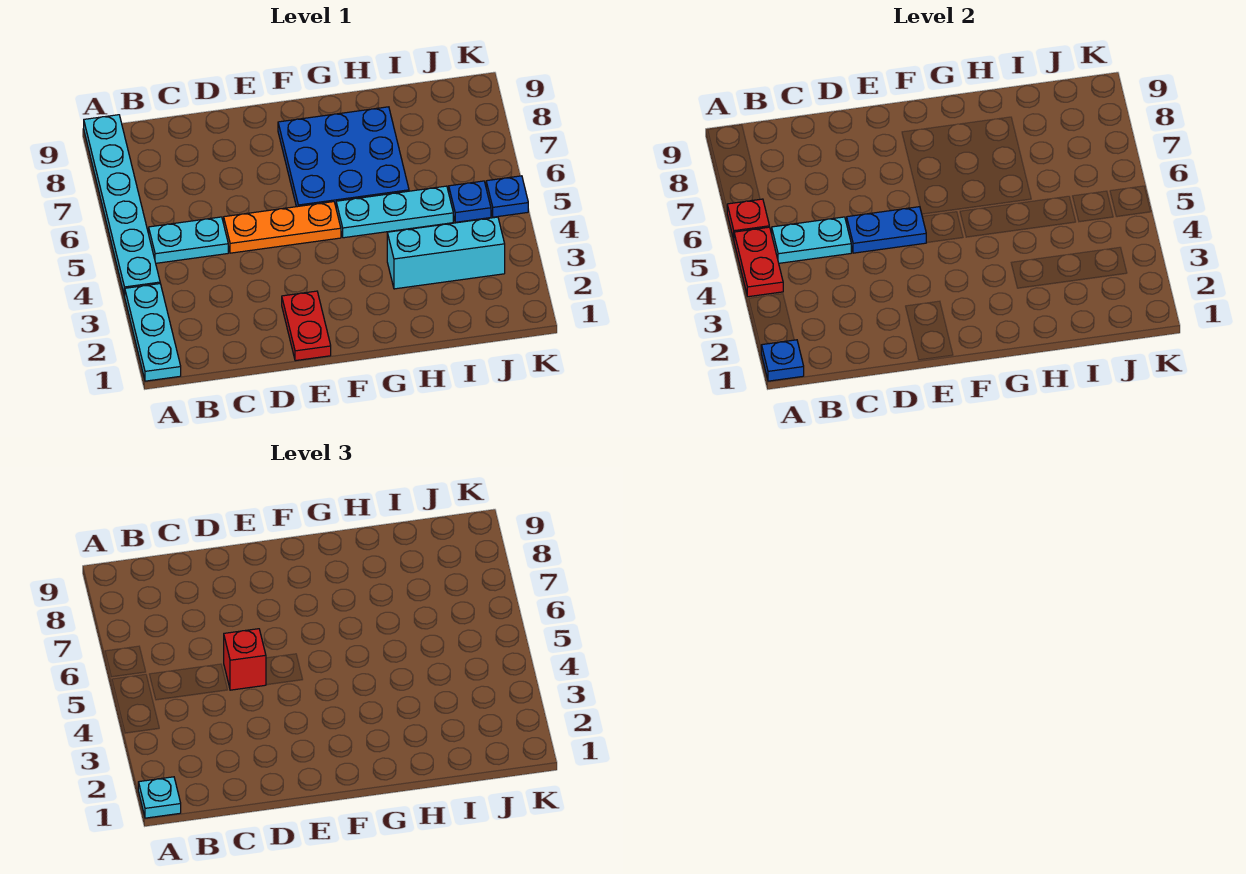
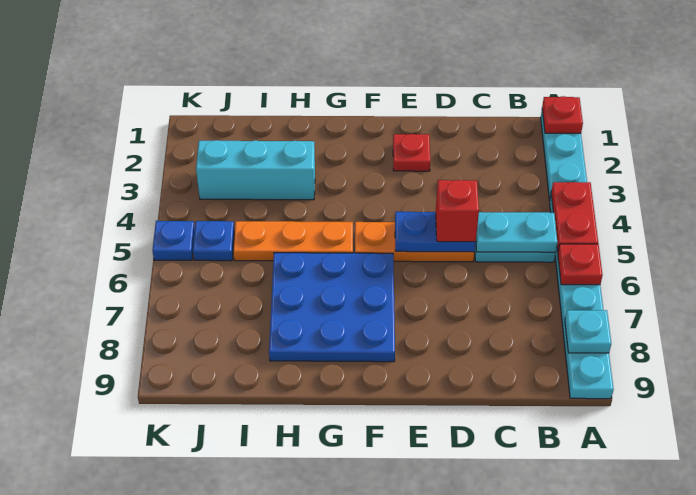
blue 1x1 plate [761,340,804,381] -> red 1x1 plate [542,96,583,133]
cyan 1x1 plate [138,777,181,818] -> cyan 1x1 plate moved to [565,310,611,353]
red 1x2 plate [282,291,331,361] -> red 1x1 plate [393,134,430,171]
cyan 1x3 plate [336,186,453,238] -> orange 1x3 plate [233,221,353,261]

